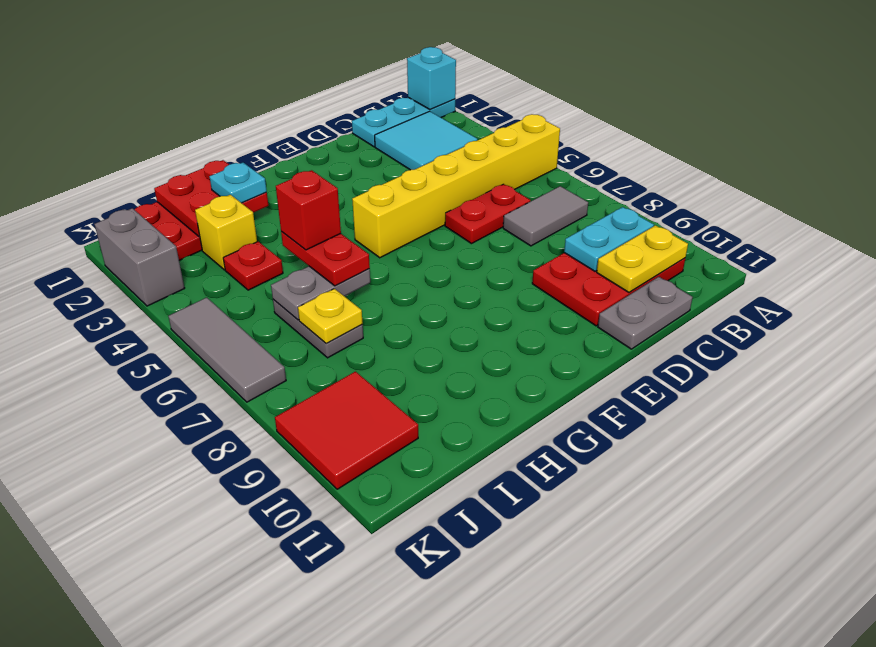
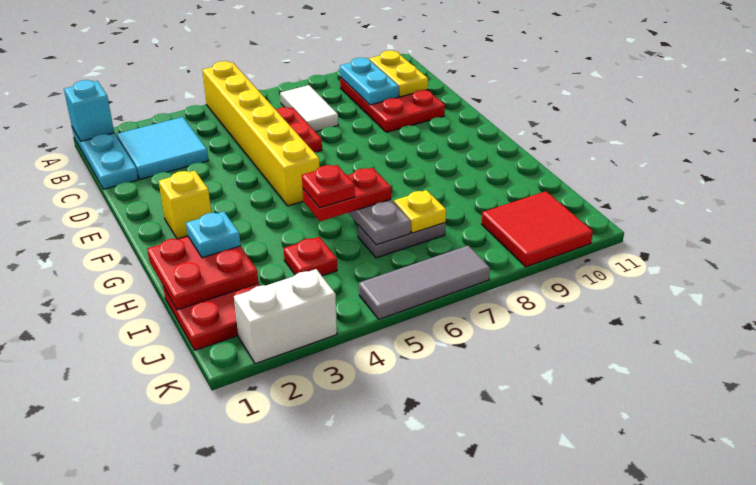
grey 1x2 tile [503,186,588,246] -> white 1x2 tile [280,85,338,132]
grey 1x2 plate [598,277,693,349] -> none
red 1x1 brick [276,170,341,250] -> red 1x1 plate [302,165,355,208]
yellow 1x1 brick [195,195,257,270] -> yellow 1x1 brick moved to [159,171,211,239]
grey 1x2 brick [95,208,185,306] -> white 1x2 brick [234,269,337,364]

